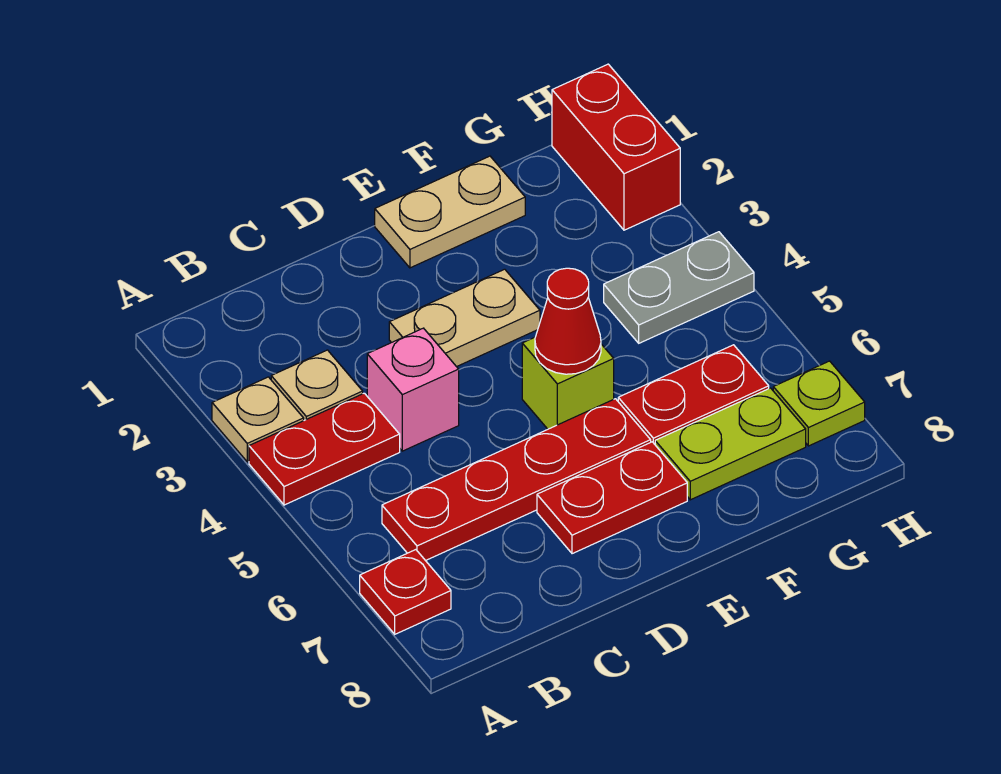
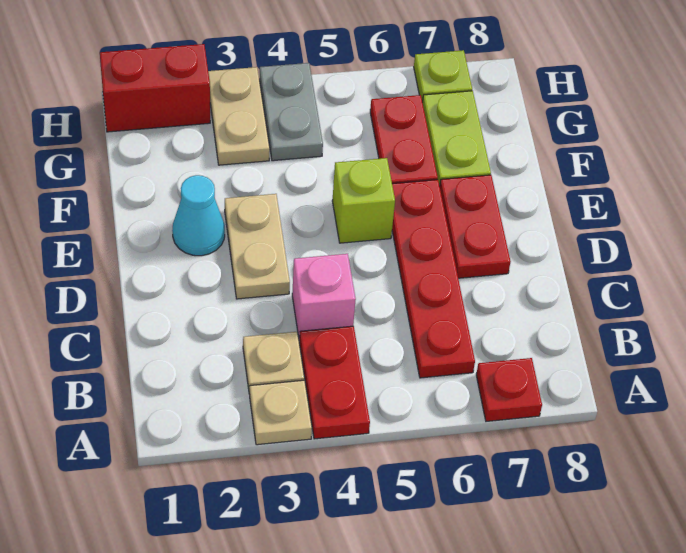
tan 1x2 plate [375,156,525,268] -> tan 1x2 plate moved to [208,67,270,165]
none -> cyan 1x1 cone [172,175,225,256]
red 1x1 cone [535,268,601,374] -> none

